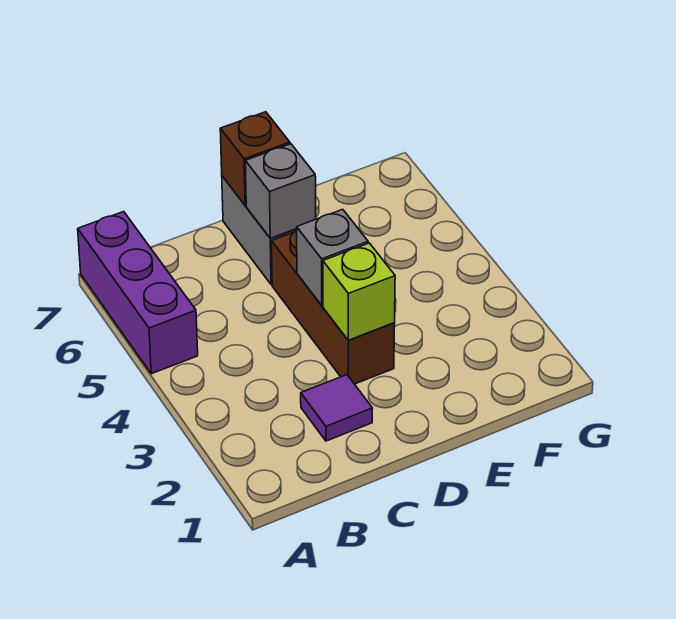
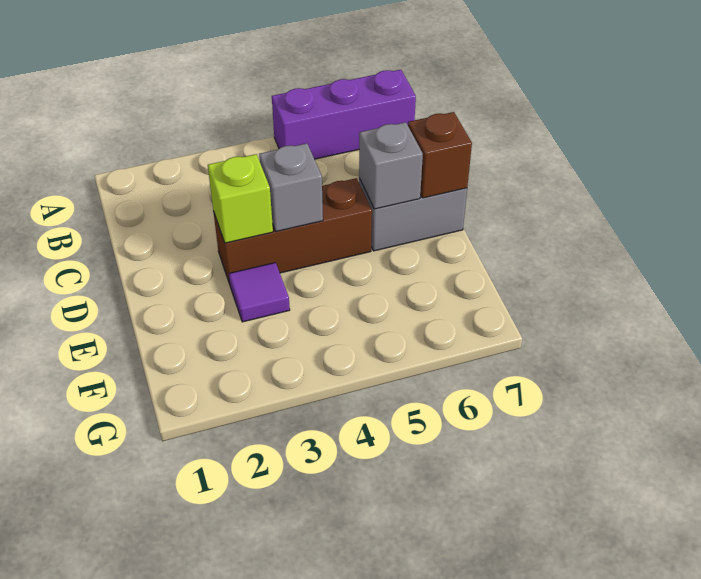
purple 1x1 tile [301,375,373,441] -> purple 1x1 tile moved to [229,263,290,322]

